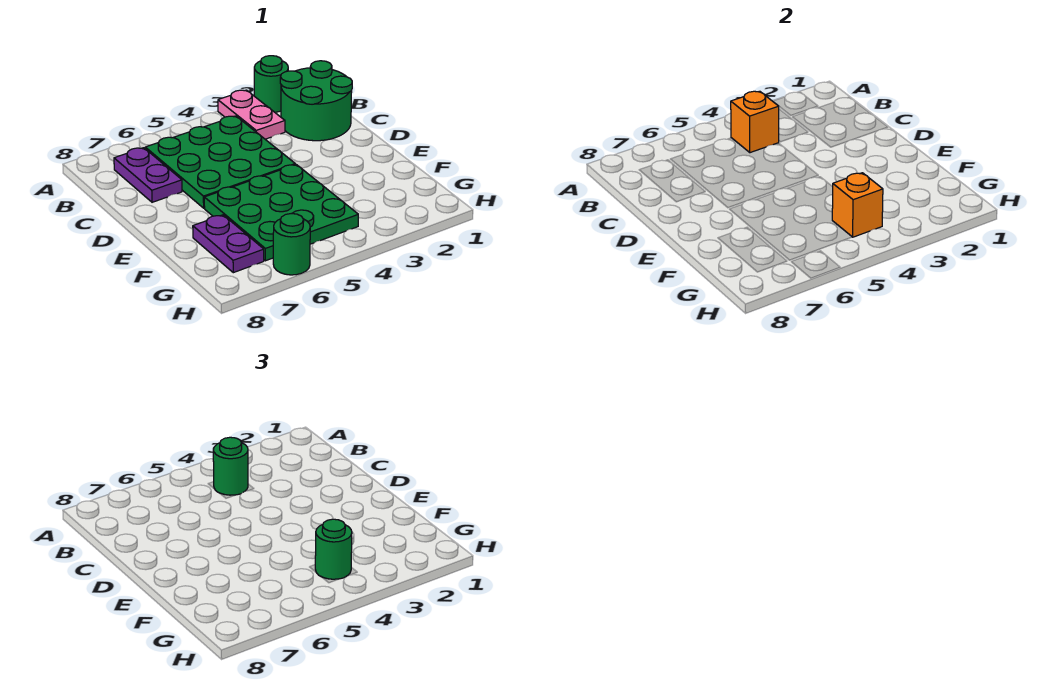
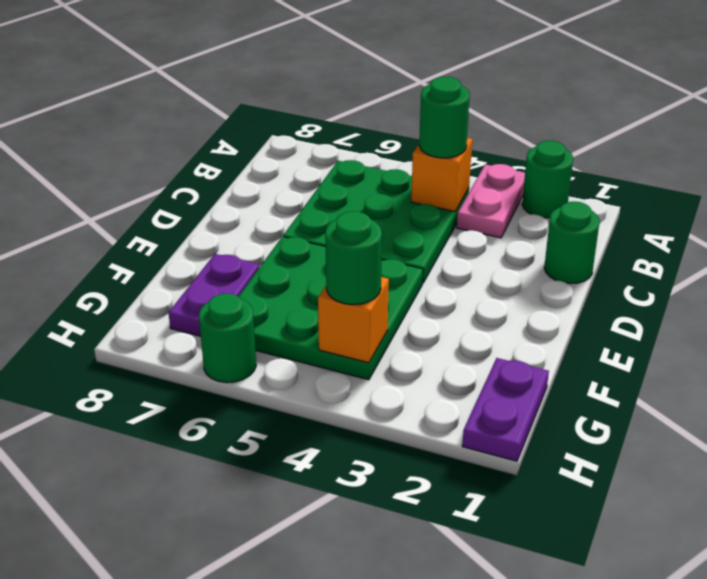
green 2x2 round brick [280,61,352,141] -> green 1x1 round brick [544,202,600,284]
purple 1x2 plate [114,148,182,202] -> purple 1x2 plate moved to [462,358,549,461]

